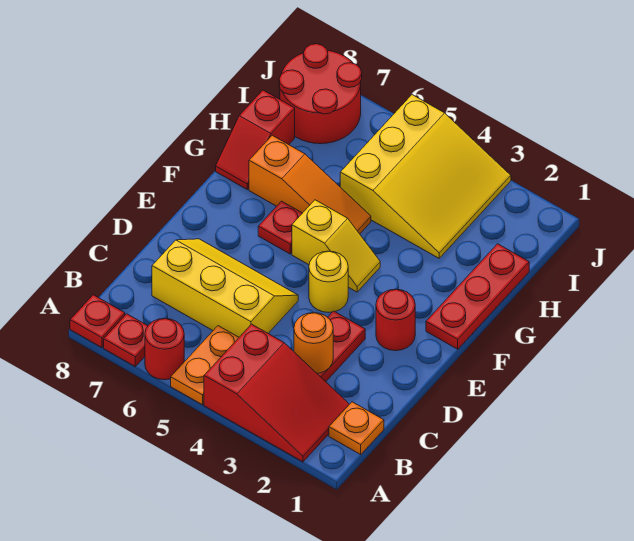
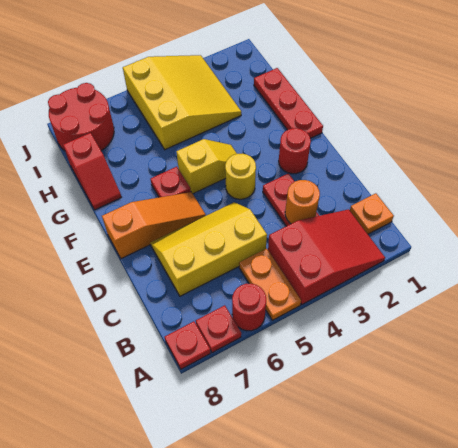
orange 1x3 slope [249,135,371,234] -> orange 1x3 slope moved to [102,192,206,259]

